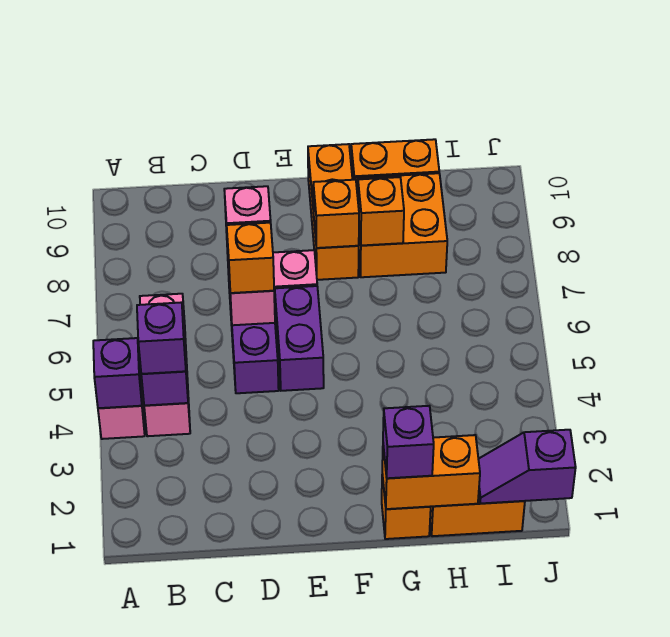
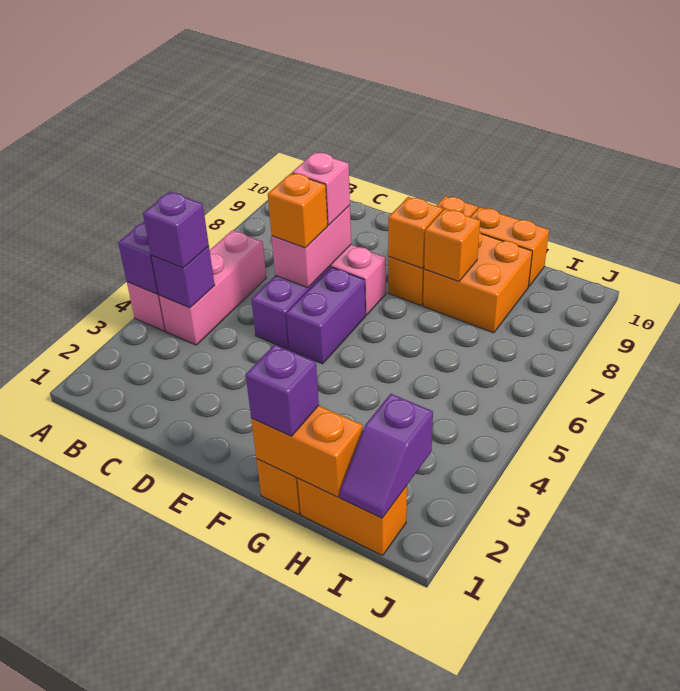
purple 1x2 slope [478,430,576,504] -> purple 1x2 slope turned to [340,394,433,518]

